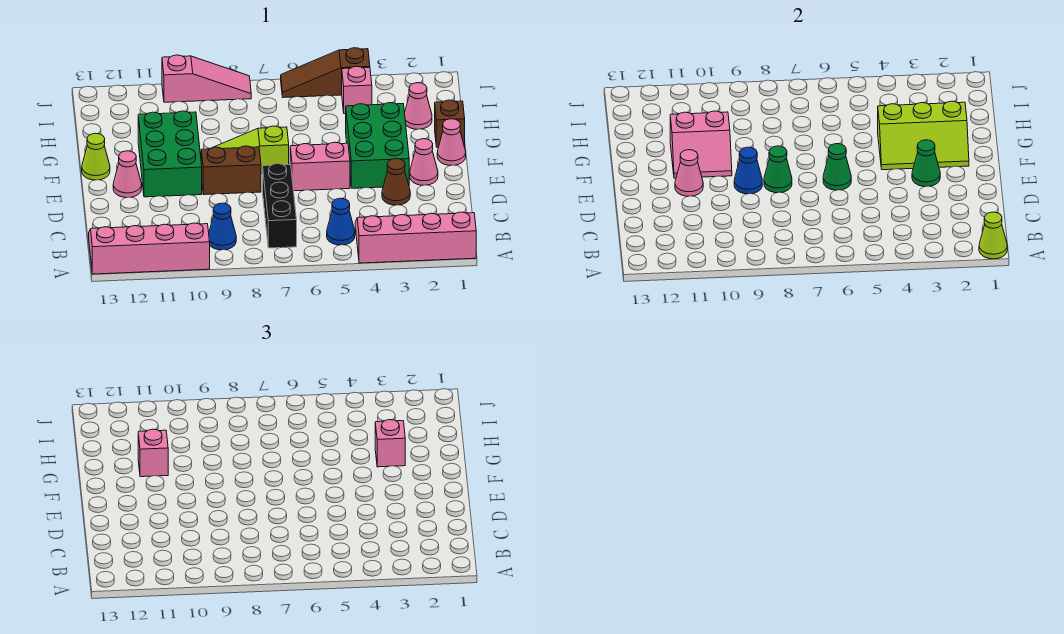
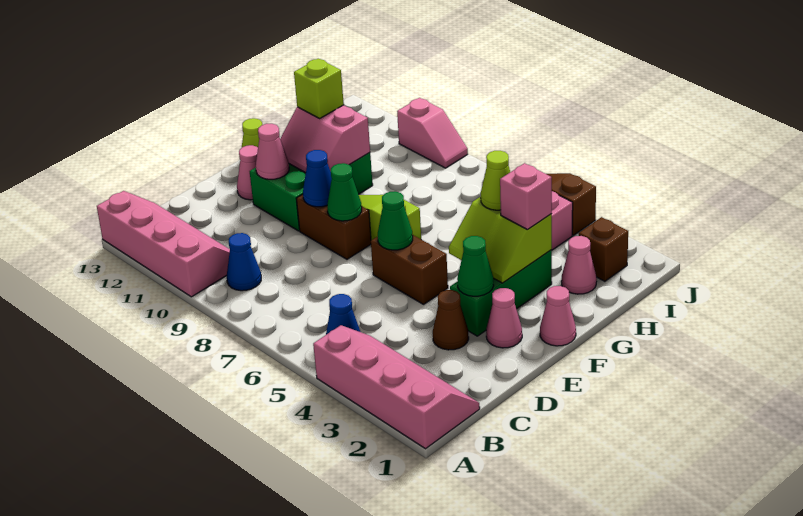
lime 1x1 cone [979,212,1007,259] -> lime 1x1 cone moved to [481,151,510,210]
black 1x3 brick [263,164,297,248] -> none
green 2x3 brick [346,103,409,188] -> green 1x3 brick [450,250,552,336]
pink 1x2 brick [290,142,350,191] -> brown 1x2 brick [371,235,448,304]
lime 2x3 slope [878,101,969,170] -> lime 2x2 slope [449,197,552,283]
brown 1x1 brick [435,100,465,147] -> brown 1x1 brick moved to [579,217,628,281]
pink 1x1 brick [138,429,168,477] -> lime 1x1 brick [294,59,344,118]
pink 1x3 slope [162,55,251,102] -> pink 1x2 slope [397,98,468,168]

